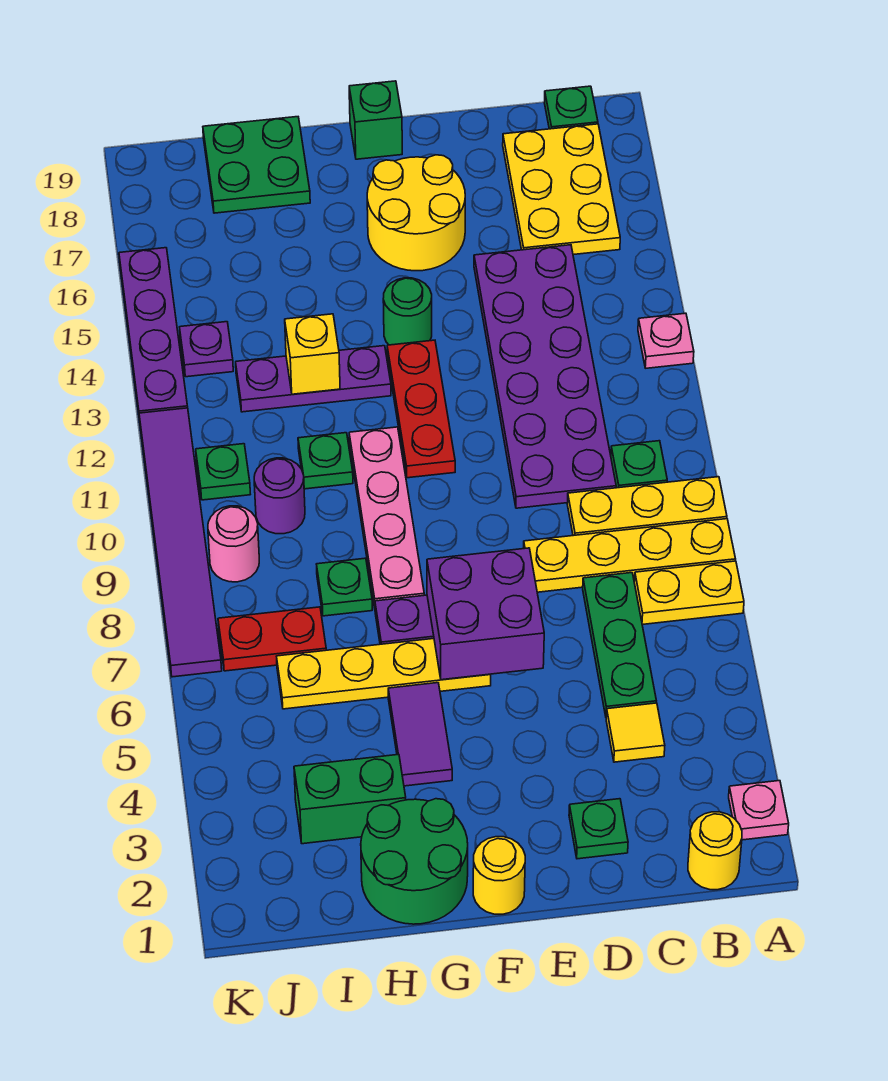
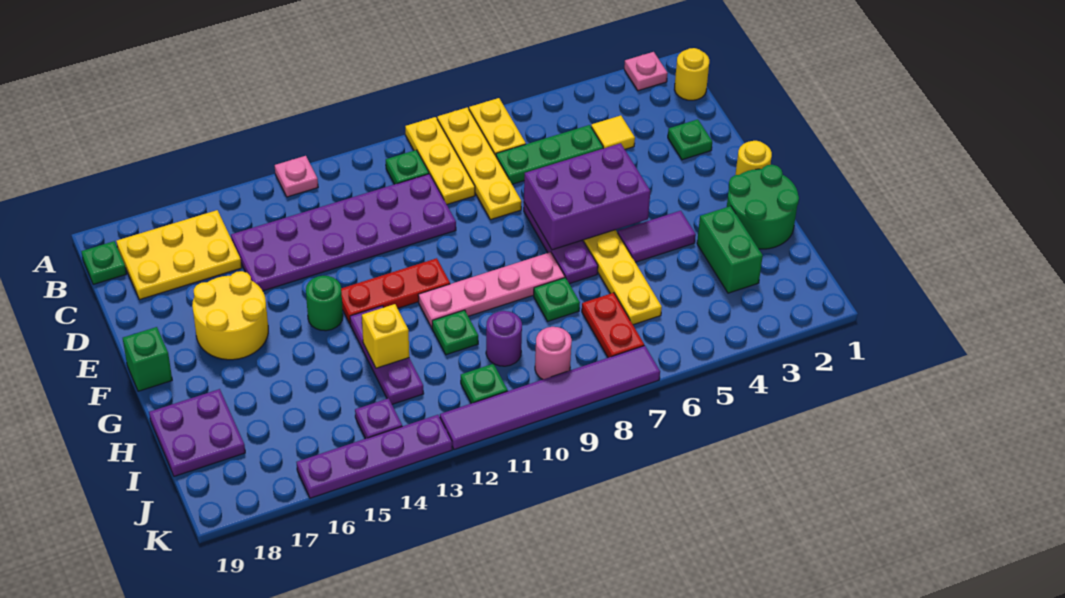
purple 2x2 brick [427,548,544,680] -> purple 2x3 brick [524,143,650,250]
green 2x2 plate [203,117,310,213] -> purple 2x2 plate [149,389,245,476]

